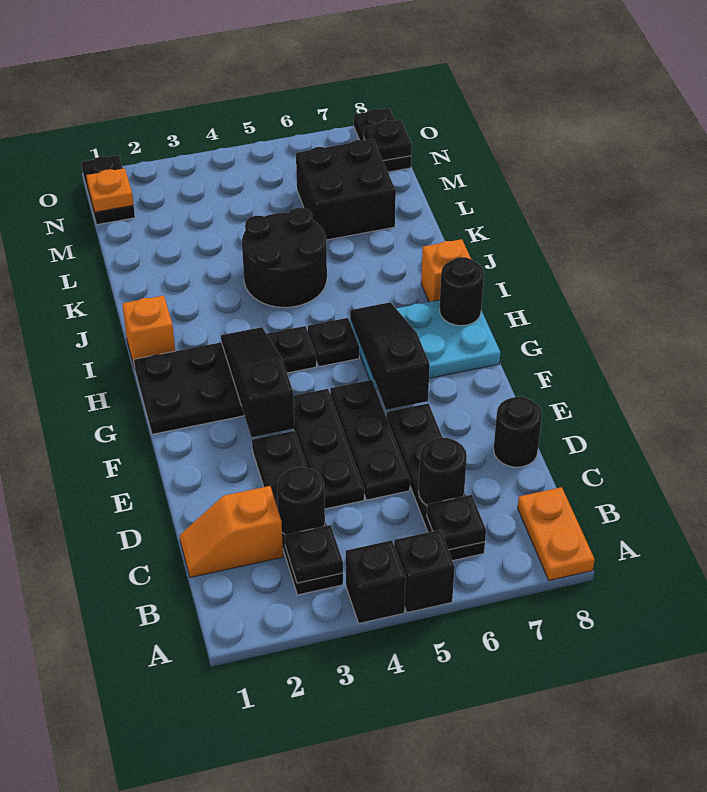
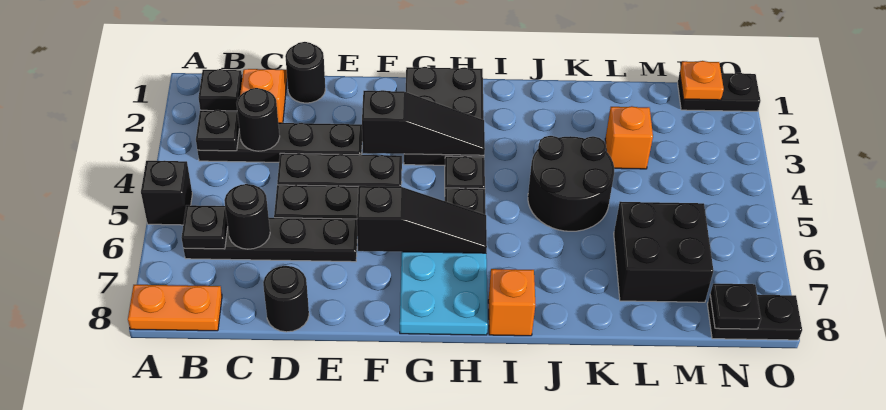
black 1x1 brick [346,540,406,623] -> black 1x1 brick moved to [199,69,242,111]
black 1x1 round brick [439,257,484,326] -> black 1x1 round brick moved to [285,42,325,103]
orange 1x1 brick [122,296,175,368] -> orange 1x1 brick moved to [605,106,653,169]

